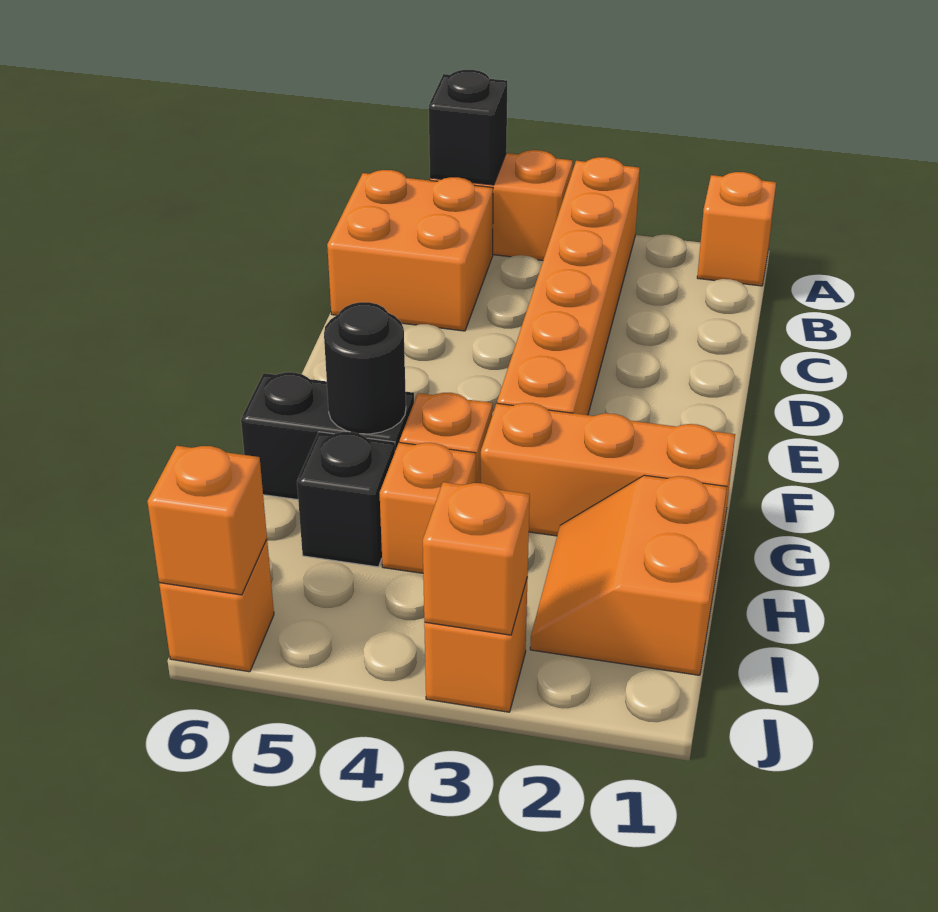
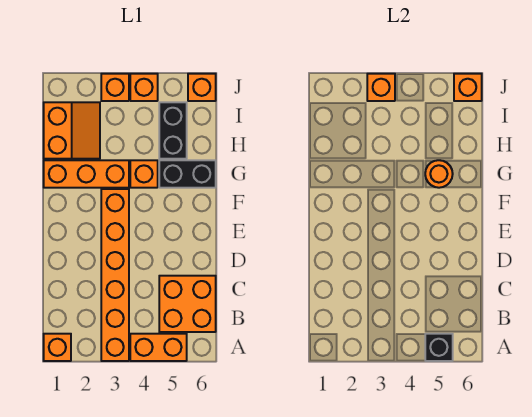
black 1x1 round brick [324,302,406,434] -> orange 1x1 round brick [425,160,453,188]
orange 1x1 brick [380,443,476,573] -> orange 1x1 brick moved to [130,74,158,101]
black 1x1 brick [297,432,395,567] -> black 1x2 brick [159,102,187,159]

